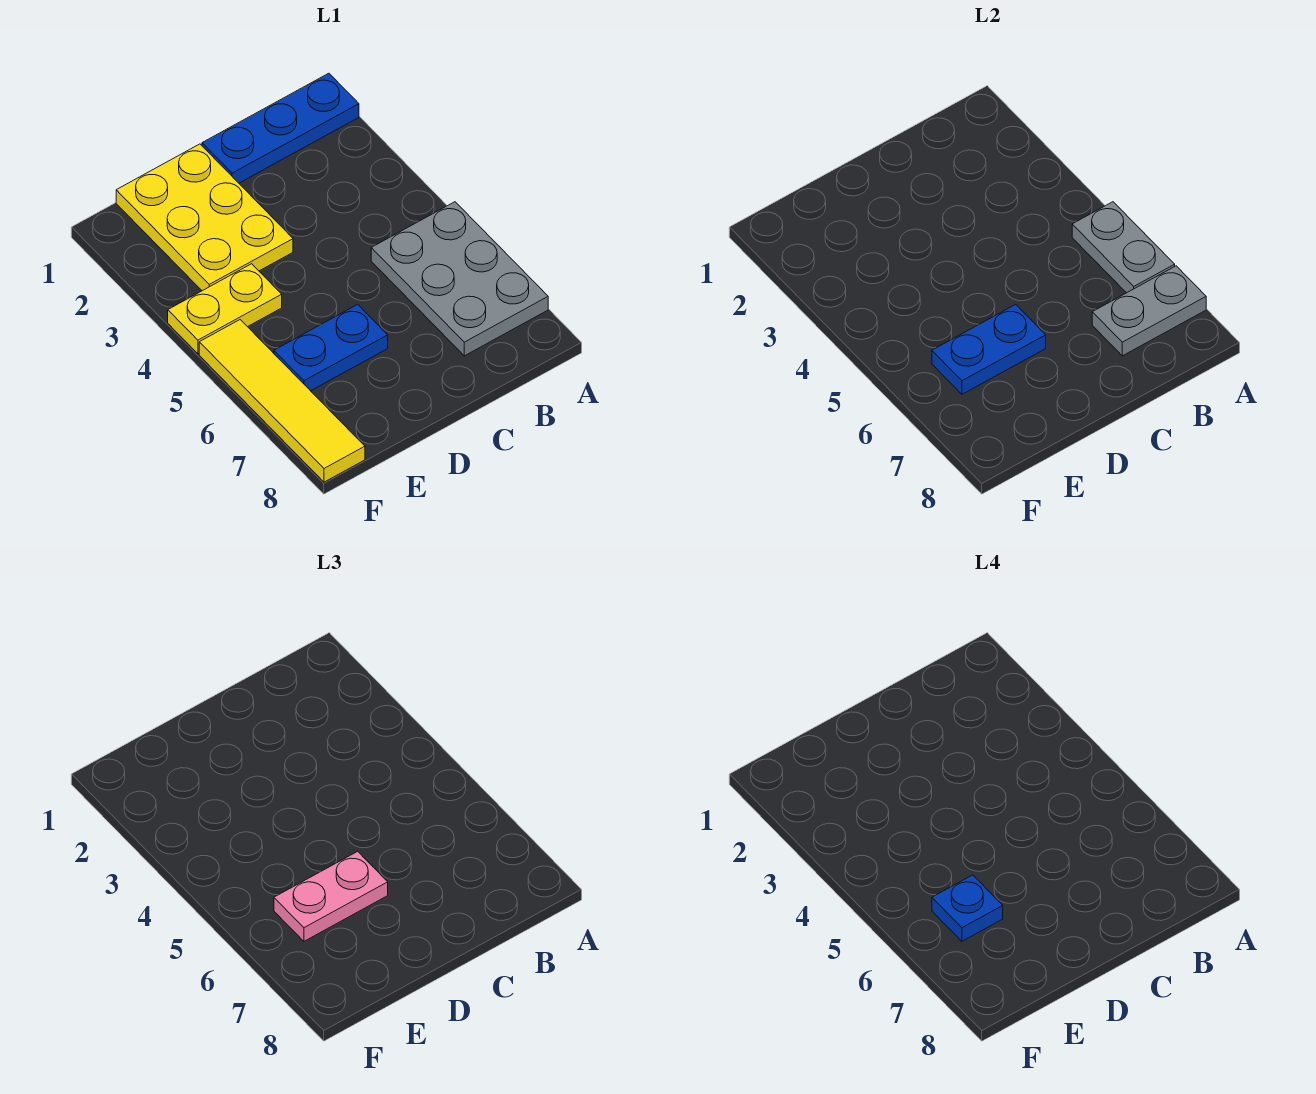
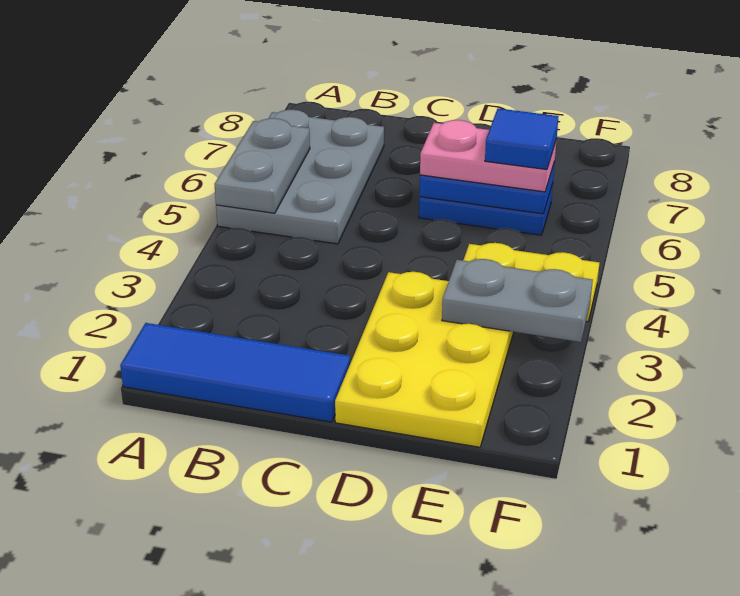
blue 1x3 plate [202,73,359,183] -> blue 1x3 tile [120,323,350,422]
grey 1x2 plate [1092,266,1206,356] -> grey 1x2 plate moved to [442,259,593,342]
blue 1x1 plate [932,875,1003,941] -> blue 1x1 tile [485,108,558,170]
yellow 1x4 tile [199,320,365,482] -> none

